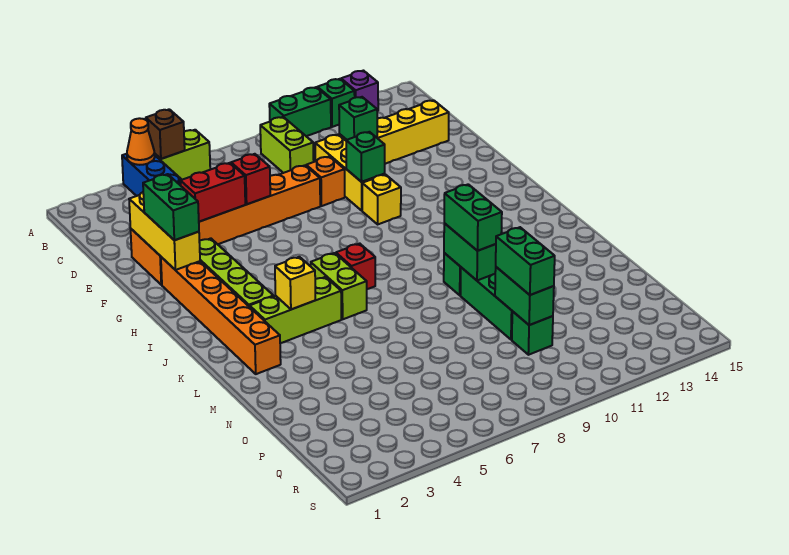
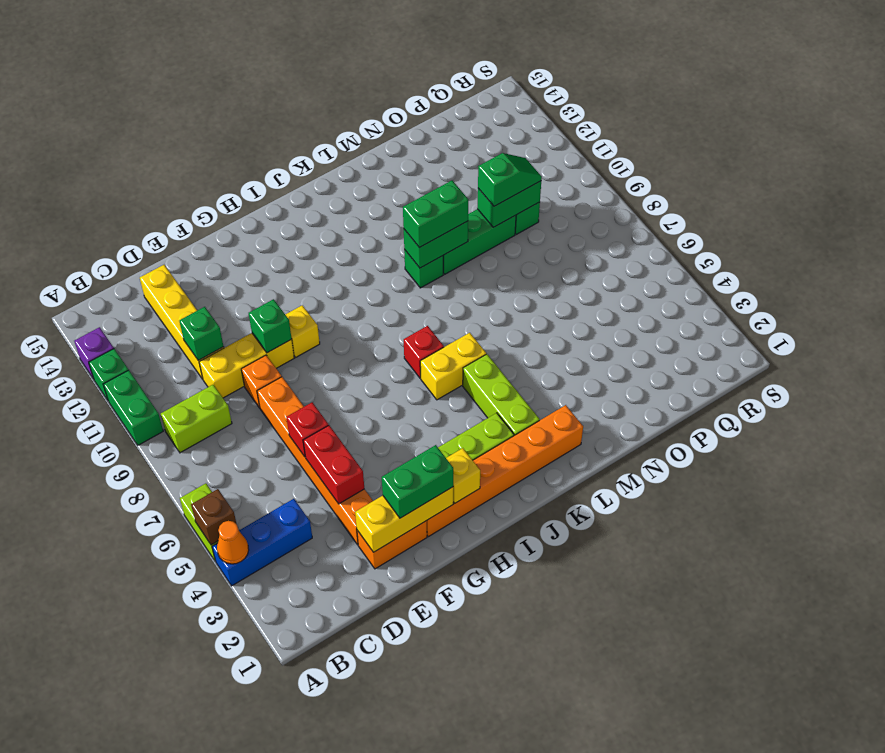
lime 1x2 brick [311,253,367,319] -> yellow 1x2 brick [420,333,486,400]
yellow 1x1 brick [275,257,315,309] -> yellow 1x1 brick moved to [446,448,480,503]
green 1x2 brick [496,227,555,295] -> green 1x2 slope [478,153,542,206]

